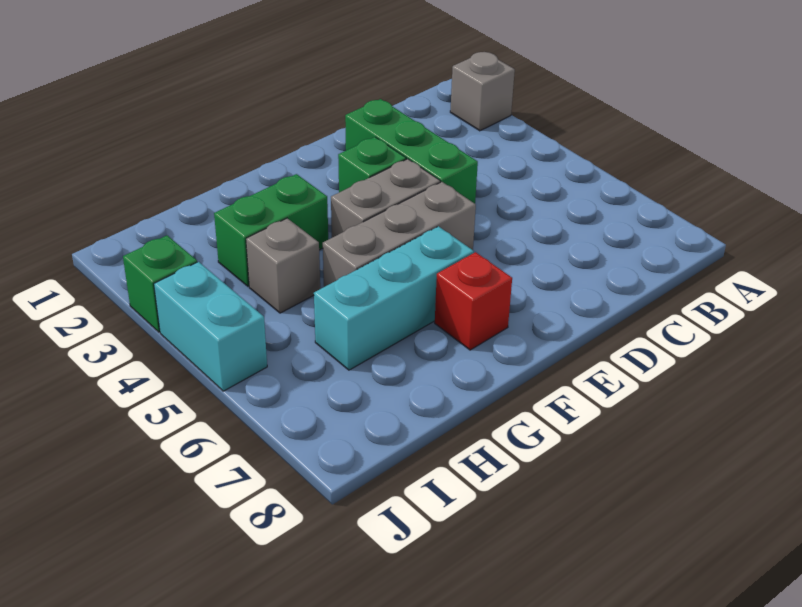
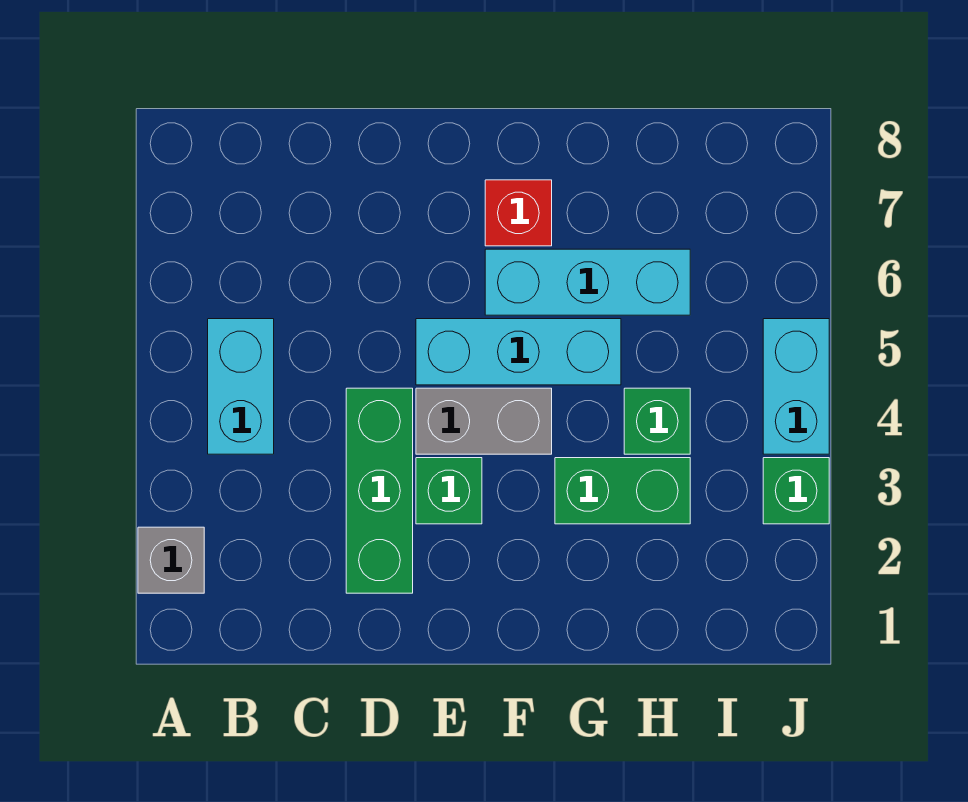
none -> cyan 1x2 brick [208,319,274,454]
grey 1x3 brick [323,182,476,287] -> cyan 1x3 brick [416,319,621,385]
grey 1x1 brick [246,218,320,313] -> green 1x1 brick [624,388,690,454]

